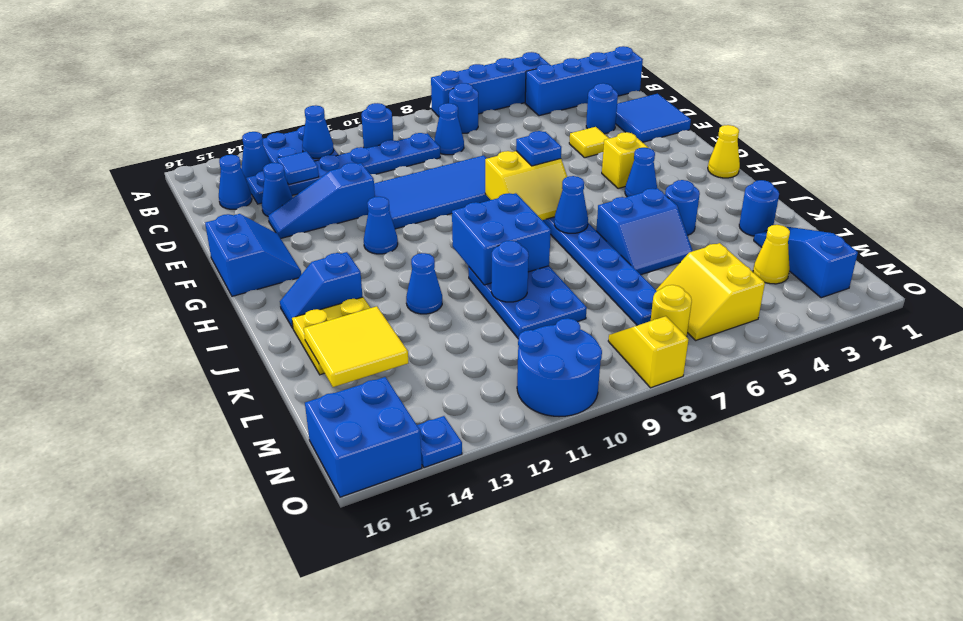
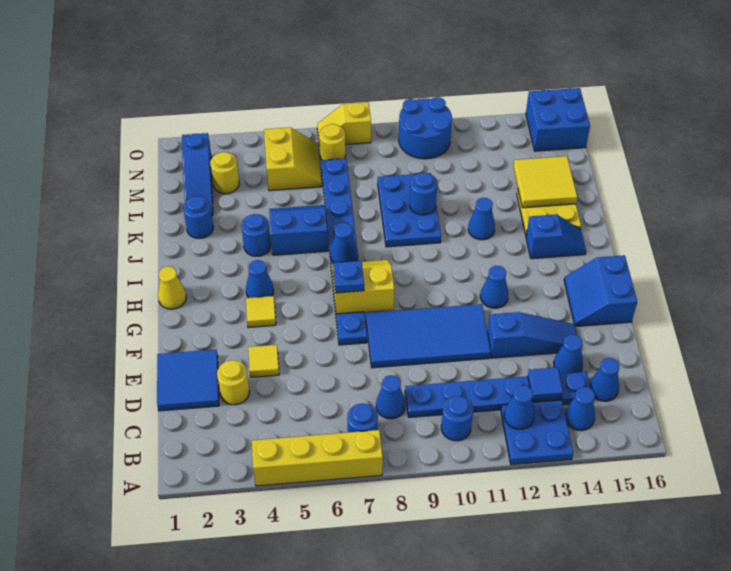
blue 1x4 brick [431,52,550,117] -> yellow 1x4 brick [252,430,383,486]
blue 1x4 brick [525,46,643,116] -> none
blue 1x1 round brick [586,83,618,134] -> yellow 1x1 round brick [217,360,250,405]
yellow 1x1 brick [602,132,648,189] -> yellow 1x1 tile [246,296,276,328]
blue 2x2 brick [452,193,551,285] -> none
yellow 1x1 cone [753,225,790,284] -> yellow 1x1 round brick [210,152,239,194]
yellow 1x2 slope [608,316,689,388] -> yellow 1x2 slope turned to [317,102,371,146]
blue 1x1 plate [417,416,462,468] -> none

